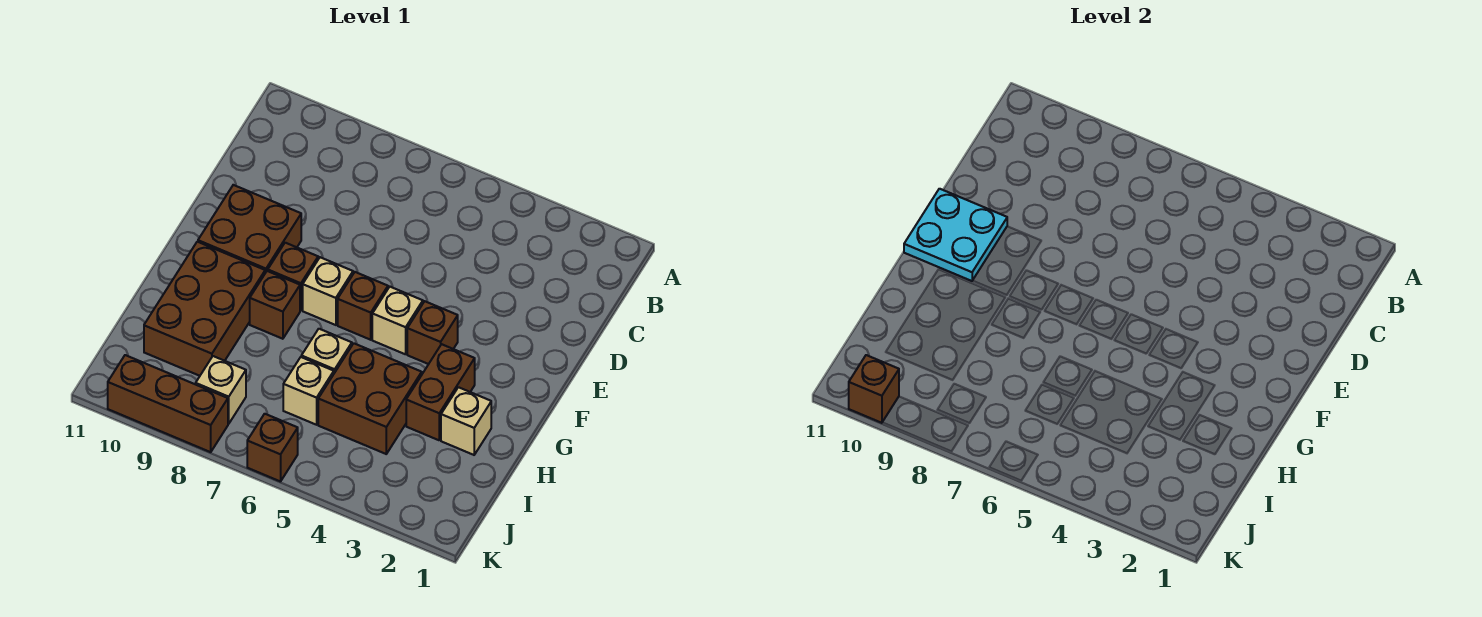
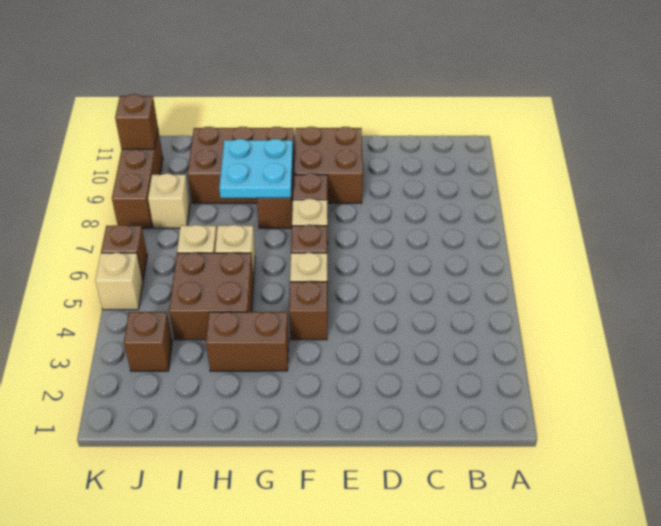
cyan 2x2 plate [904,189,1007,281] -> cyan 2x2 plate moved to [219,139,293,198]
tan 1x1 brick [441,387,491,455] -> tan 1x1 brick moved to [95,253,143,310]
none -> brown 1x1 brick [124,312,172,371]

